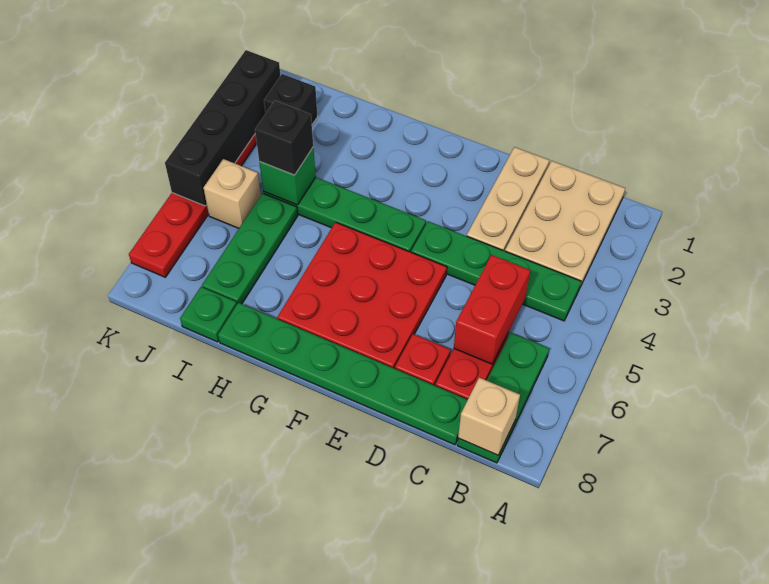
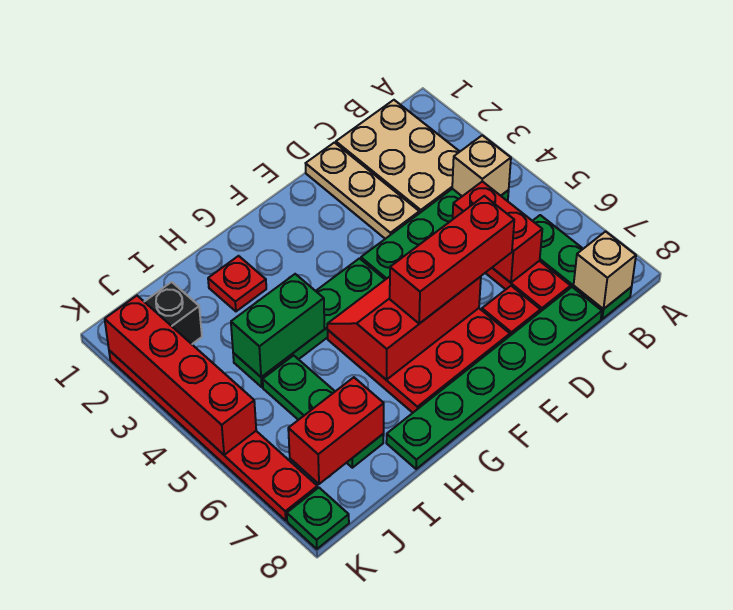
none -> red 1x3 brick [390,196,514,324]
none -> red 2x3 slope [327,277,481,380]
none -> red 1x1 plate [208,256,266,311]
green 1x1 brick [259,148,316,205] -> green 1x2 brick [231,274,325,377]
black 1x1 brick [255,101,313,175] -> none
none -> red 1x2 brick [288,377,384,484]
green 1x1 plate [180,287,237,342] -> green 1x1 plate moved to [287,488,349,549]
tan 1x1 brick [204,159,261,228] -> tan 1x1 brick moved to [452,135,511,196]
black 1x4 brick [165,50,280,206] -> red 1x4 brick [105,296,256,455]

